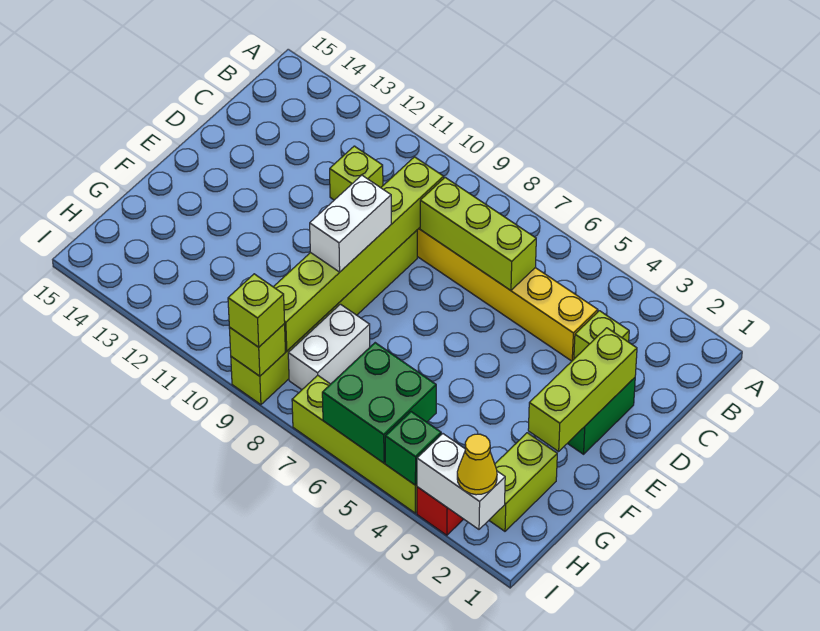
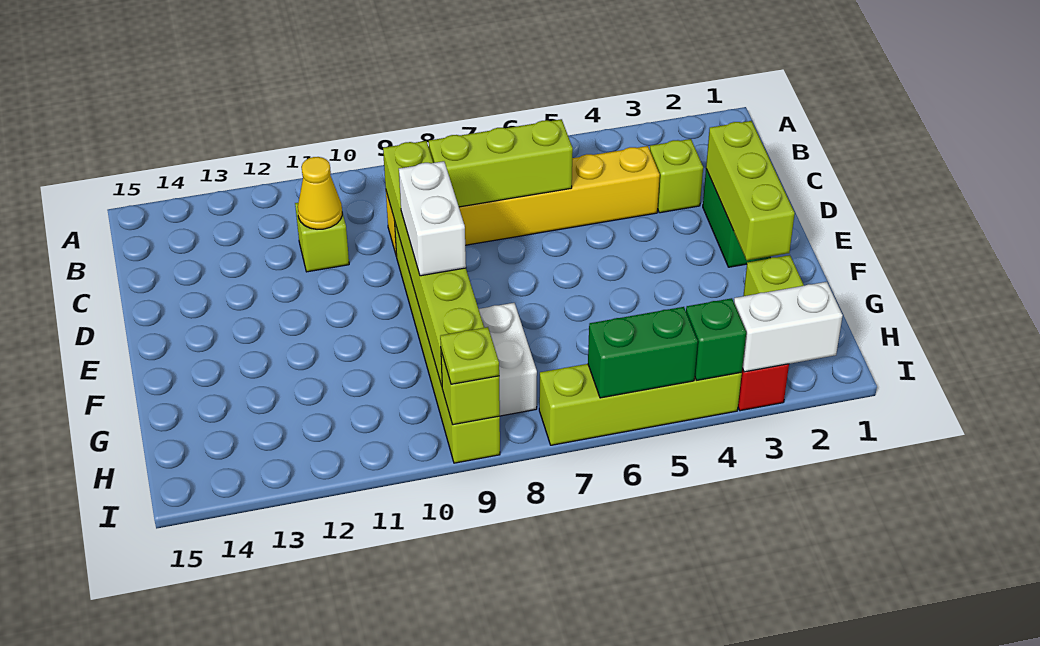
green 2x2 brick [322,343,436,463] -> green 1x2 brick [588,307,698,398]
yellow 1x1 cone [457,434,497,495] -> yellow 1x1 cone moved to [298,157,342,229]
lime 1x1 brick [228,274,285,347] -> lime 1x1 plate [440,327,499,384]

